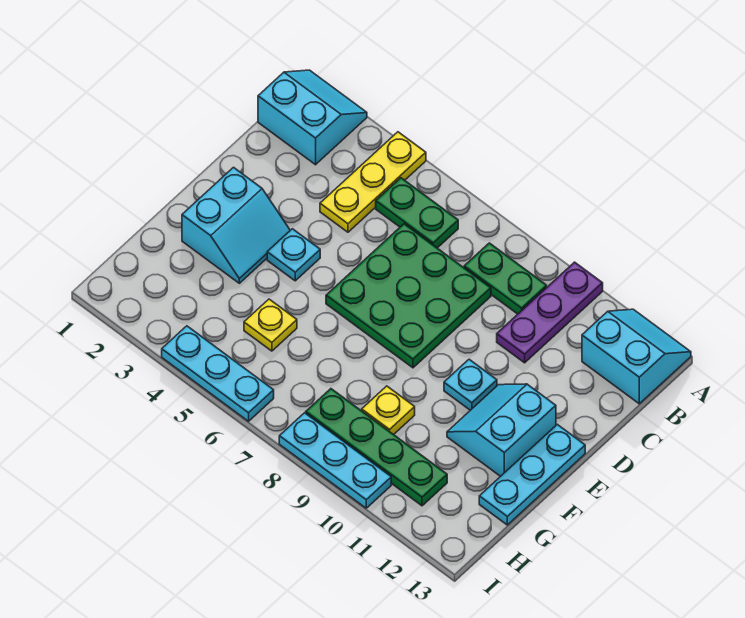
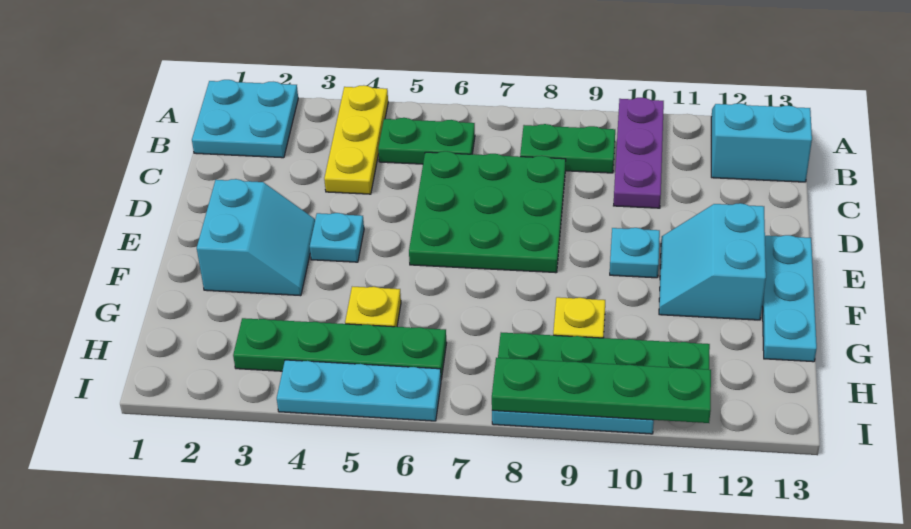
cyan 2x2 slope [258,70,367,165] -> cyan 2x2 plate [192,80,298,158]
none -> green 1x4 plate [233,318,446,379]
none -> green 1x4 plate [492,358,711,423]

